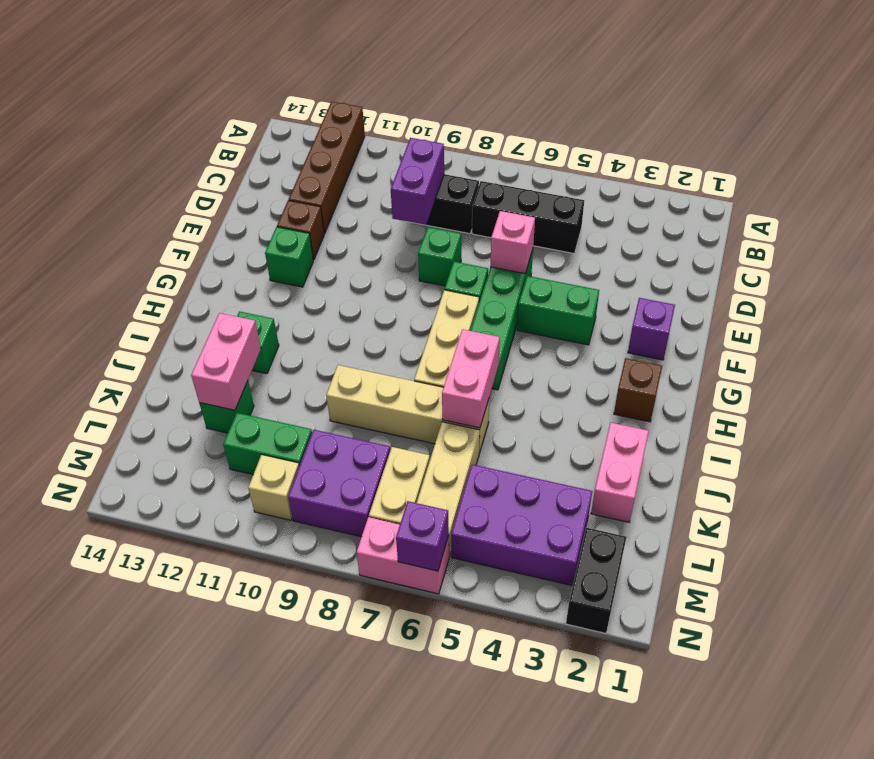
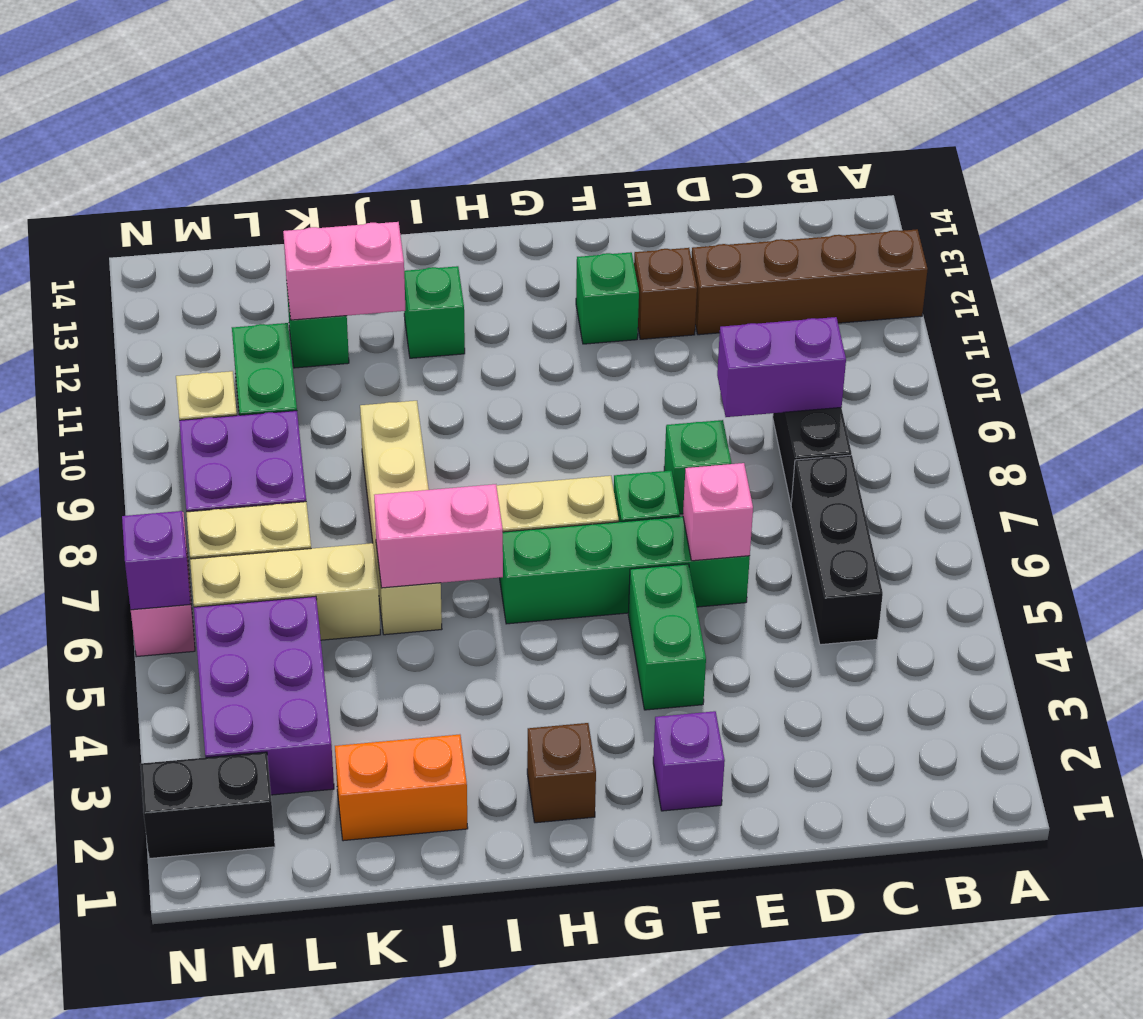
pink 1x2 brick [591,423,649,522] -> orange 1x2 brick [335,735,468,841]

